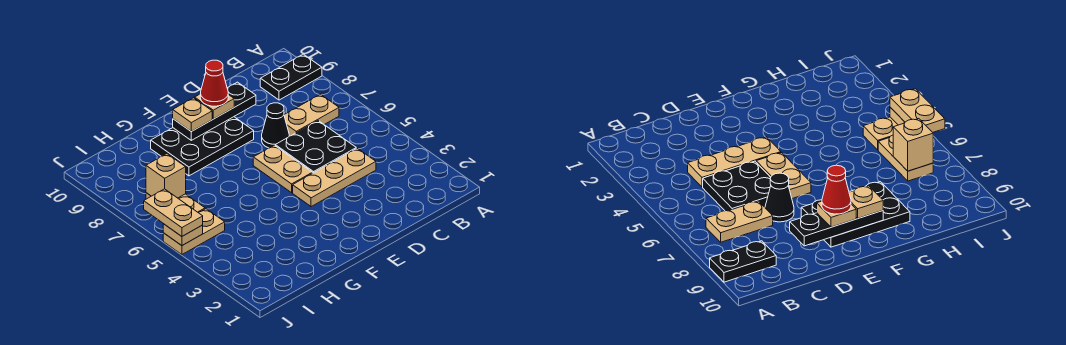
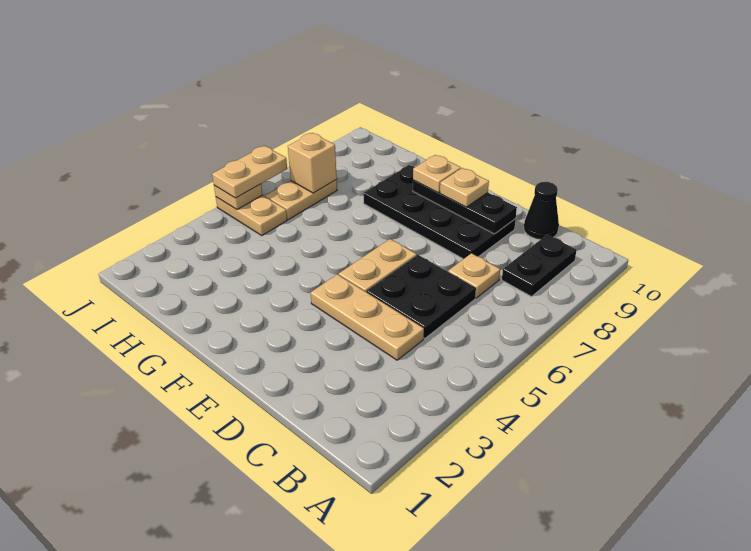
black 1x2 plate [260,54,322,100] -> black 1x2 plate turned to [502,235,577,297]
tan 1x2 plate [284,94,339,136] -> tan 1x1 plate [448,253,500,298]
black 1x1 cone [262,103,289,148] -> black 1x1 cone moved to [524,182,559,240]
black 2x3 plate [151,117,254,176] -> black 2x4 plate [364,165,516,259]
red 1x1 cone [200,60,228,106] -> none

